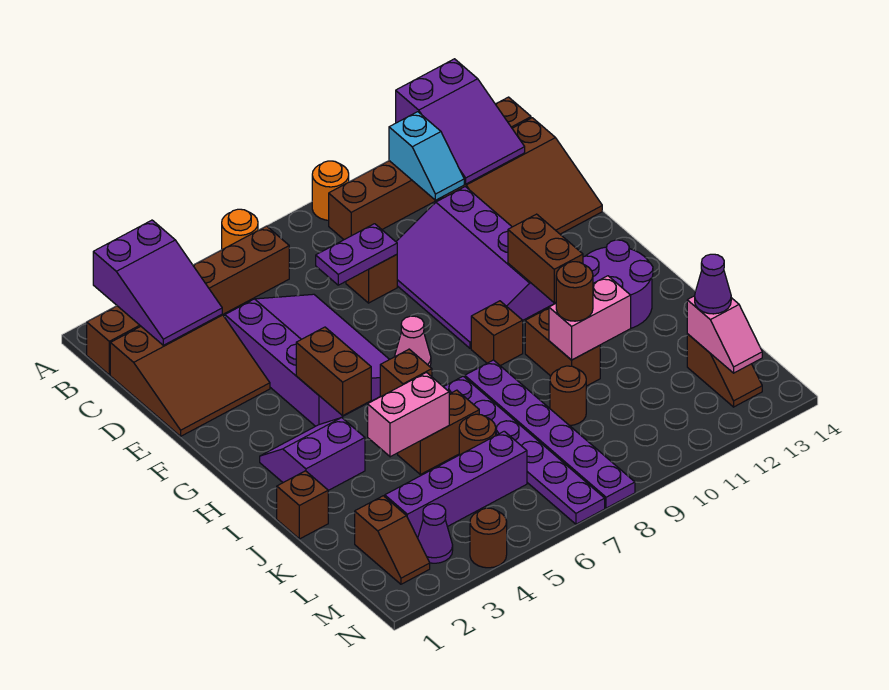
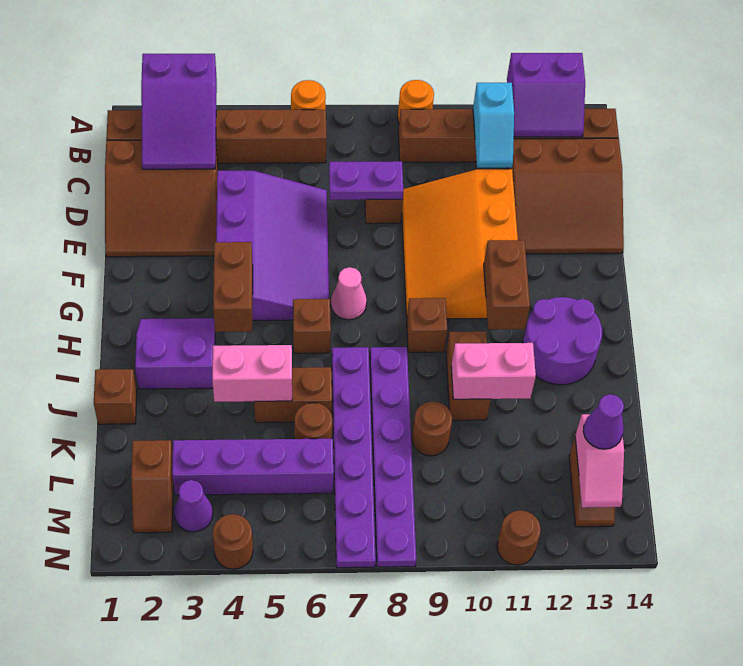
purple 2x3 slope [396,59,525,184] -> purple 2x2 slope [507,53,585,137]
purple 3x4 slope [396,187,556,348] -> orange 3x4 slope [402,169,518,319]
brown 1x1 round brick [556,262,593,321] -> brown 1x1 round brick moved to [497,510,541,565]

